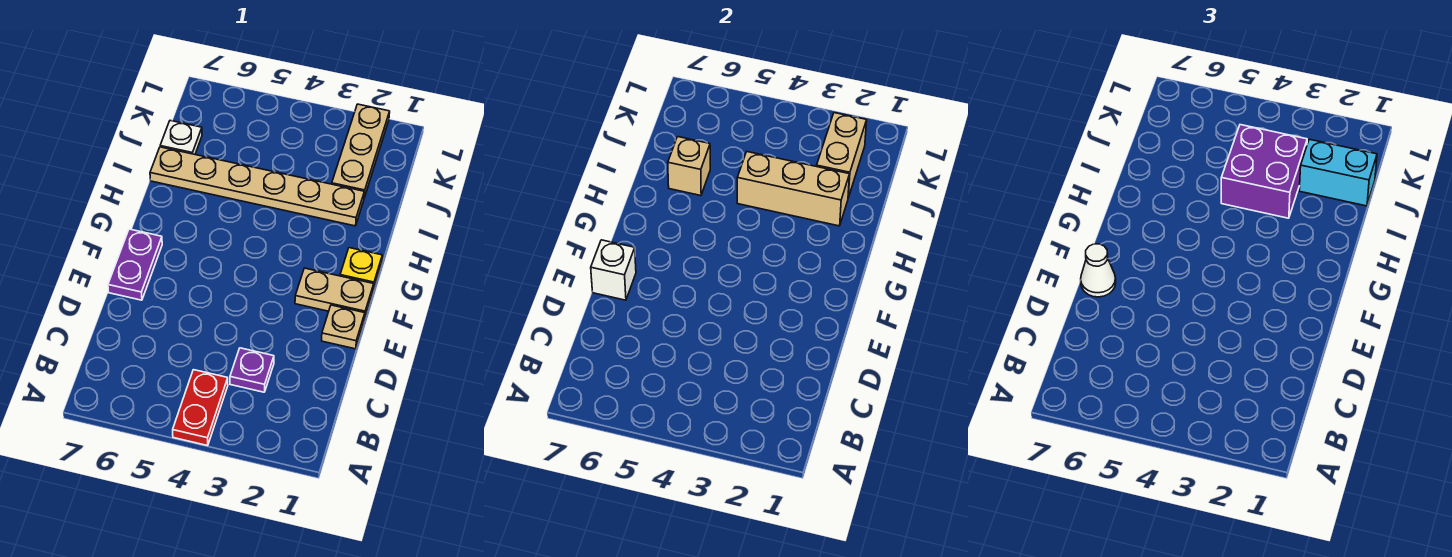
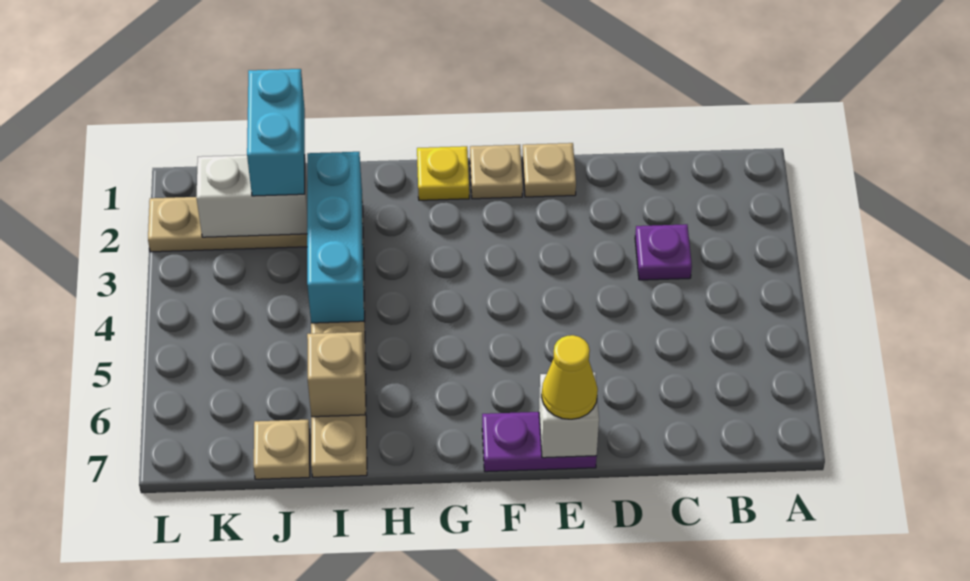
red 1x2 plate [173,370,228,446] -> none
white 1x1 cone [1081,244,1116,297] -> yellow 1x1 cone [542,335,598,419]
tan 1x2 plate [295,268,374,317] -> tan 1x1 plate [470,145,523,199]
tan 1x3 brick [737,152,850,226] -> cyan 1x3 brick [307,152,364,323]
purple 2x2 brick [1221,125,1307,218] -> none
tan 1x2 brick [817,113,867,198] -> white 1x2 brick [196,155,307,237]
white 1x1 plate [160,121,202,154] -> tan 1x1 plate [254,420,310,479]

